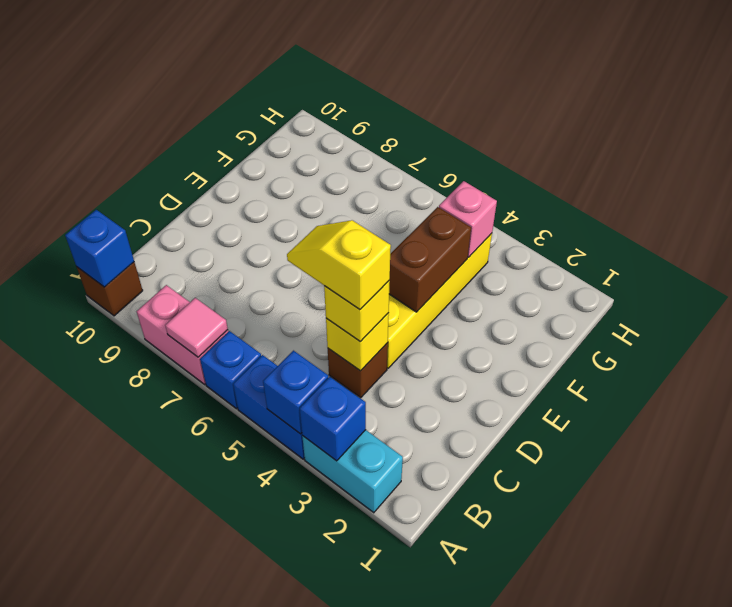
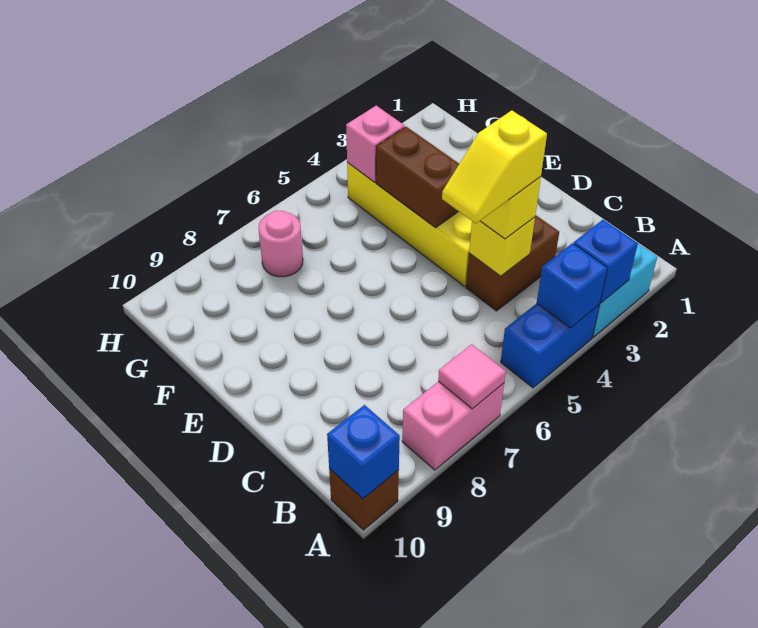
blue 1x1 brick [200,331,261,409] -> none
brown 1x1 brick [328,343,388,398] -> brown 1x2 brick [466,215,559,311]
none -> pink 1x1 round brick [258,211,303,277]

